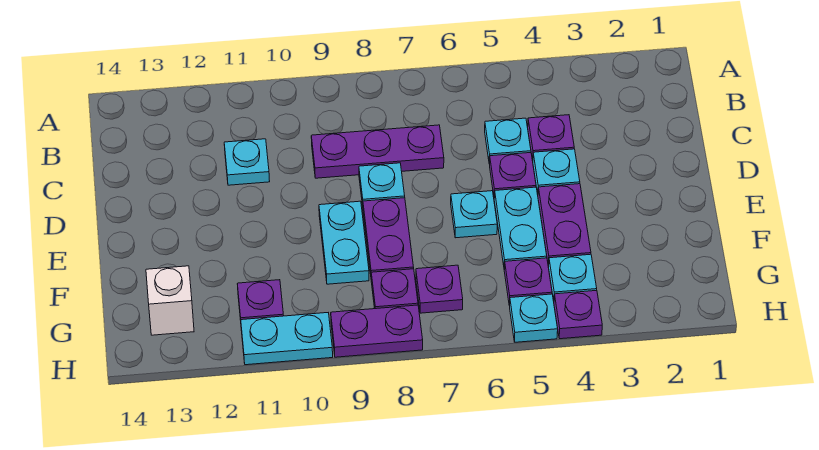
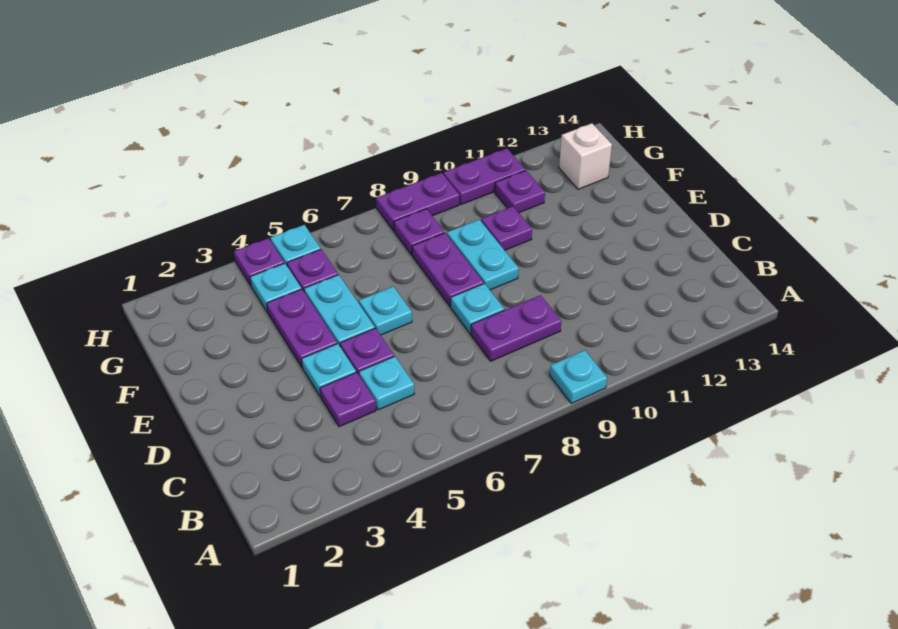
purple 1x3 plate [311,125,444,178] -> purple 1x2 plate [471,295,561,361]
cyan 1x1 plate [224,139,270,185] -> cyan 1x1 plate moved to [550,350,607,403]
purple 1x1 plate [416,265,463,313] -> purple 1x1 plate moved to [481,206,532,250]
cyan 1x2 plate [241,313,333,365] -> purple 1x2 plate [443,148,525,205]

